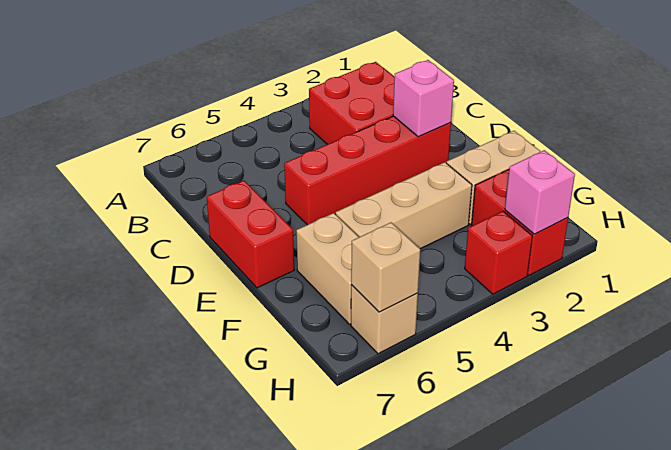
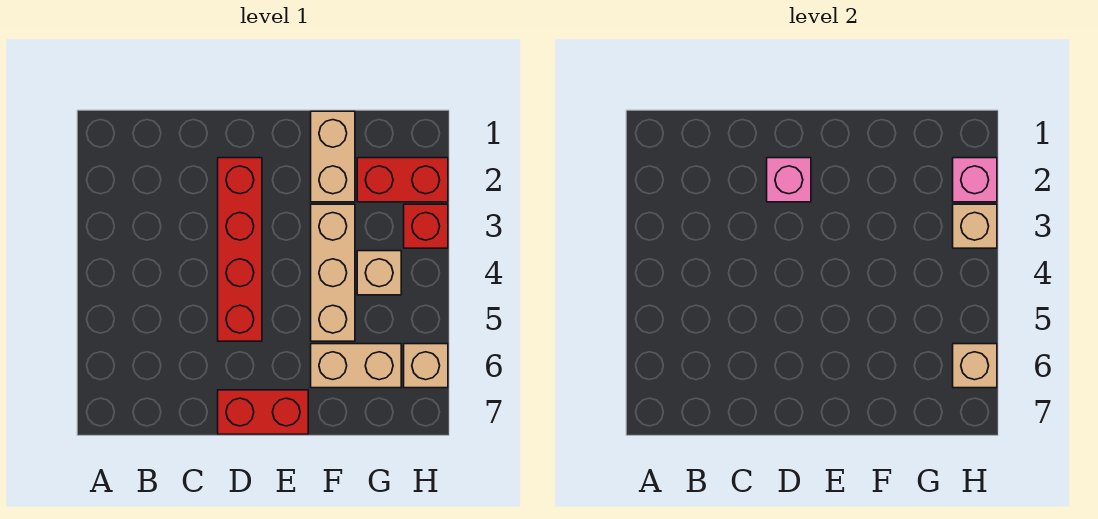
red 2x2 brick [309,62,394,144] -> none
none -> tan 1x1 brick [357,251,401,295]
none -> tan 1x1 brick [953,204,997,248]

